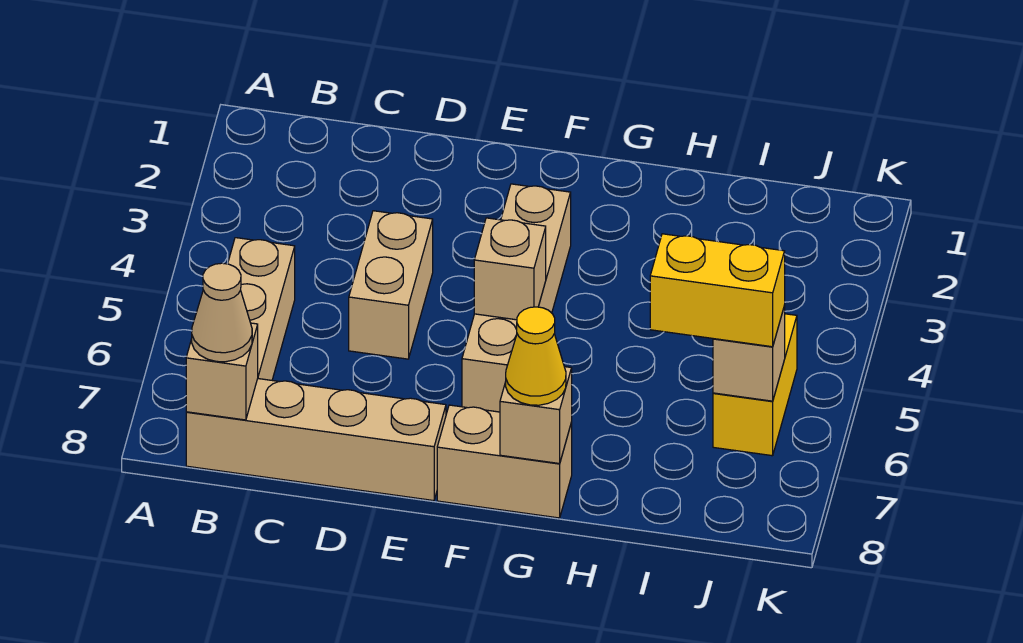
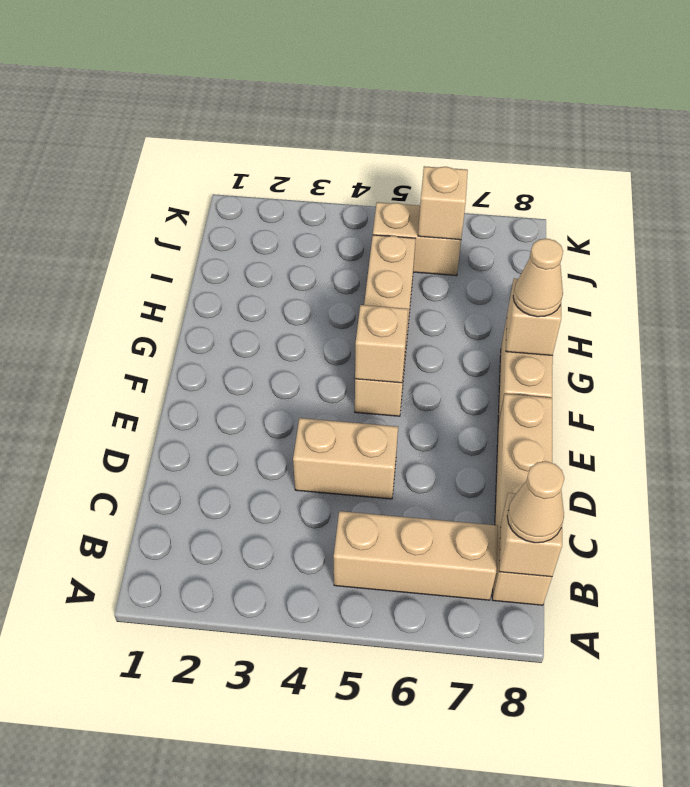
tan 1x4 brick [462,184,571,412] -> tan 1x4 brick turned to [355,235,416,416]
yellow 1x1 cone [506,307,566,405] -> tan 1x1 cone [513,239,563,317]
yellow 1x2 brick [650,234,785,347] -> none
yellow 1x2 brick [713,314,797,456] -> tan 1x2 brick [373,202,461,276]

